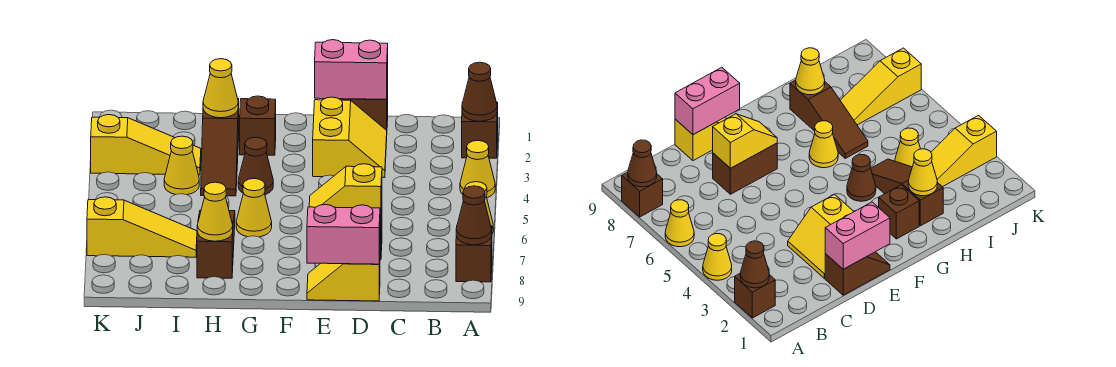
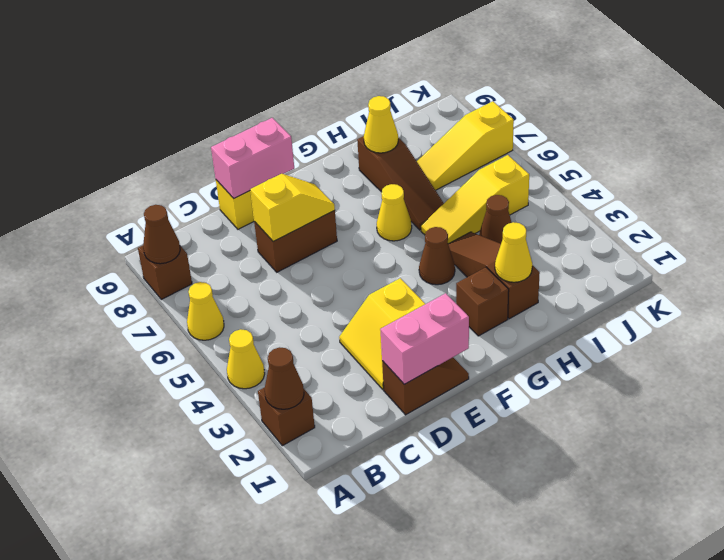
yellow 1x3 slope [91,115,201,175] -> yellow 1x3 slope moved to [421,155,529,244]
yellow 1x1 cone [164,136,199,195] -> brown 1x1 cone [479,195,512,244]

